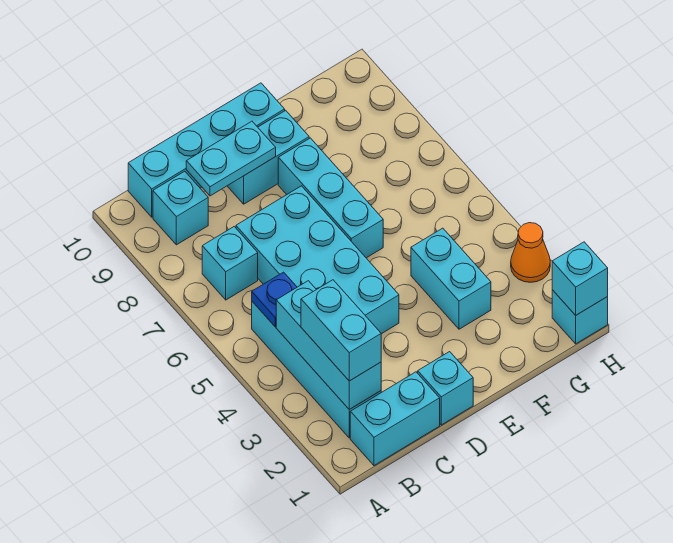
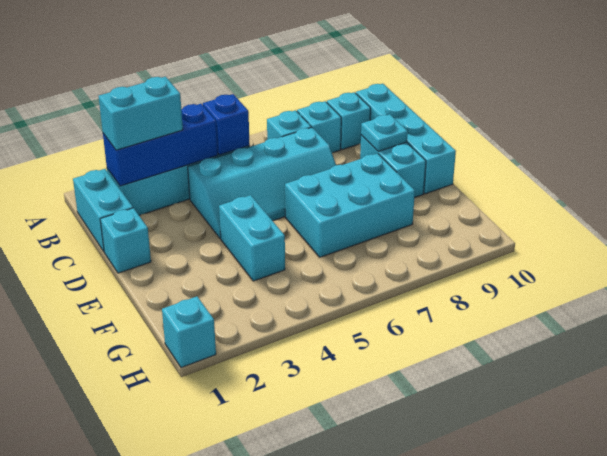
cyan 1x3 brick [276,281,381,410] -> blue 1x3 brick [103,104,218,186]
blue 1x1 plate [252,272,297,326] -> blue 1x1 brick [203,94,250,155]
cyan 2x4 brick [236,186,399,334] -> cyan 2x4 slope [188,127,336,239]
cyan 1x2 plate [186,121,276,196] -> cyan 1x1 plate [361,114,408,151]
cyan 1x3 brick [278,138,383,258] -> cyan 2x3 brick [285,153,415,257]
cyan 1x2 brick [411,228,491,329] -> cyan 1x2 brick turned to [219,195,285,281]
cyan 1x1 brick [552,242,608,315] -> cyan 1x1 brick moved to [297,101,341,153]
orange 1x1 cone [511,223,550,282] -> none

